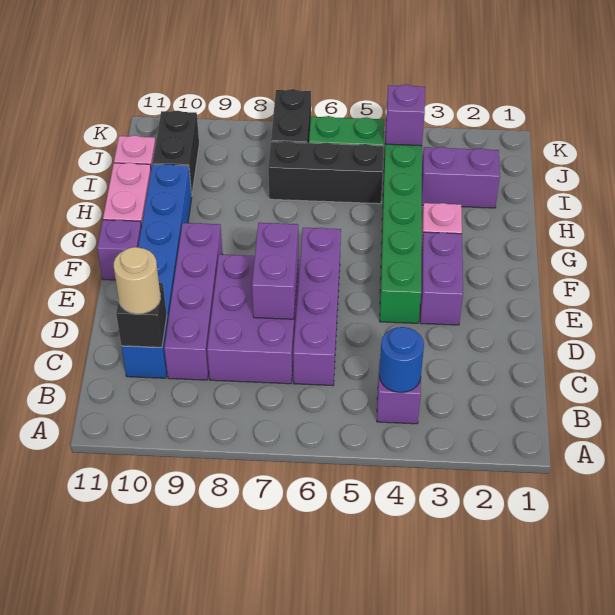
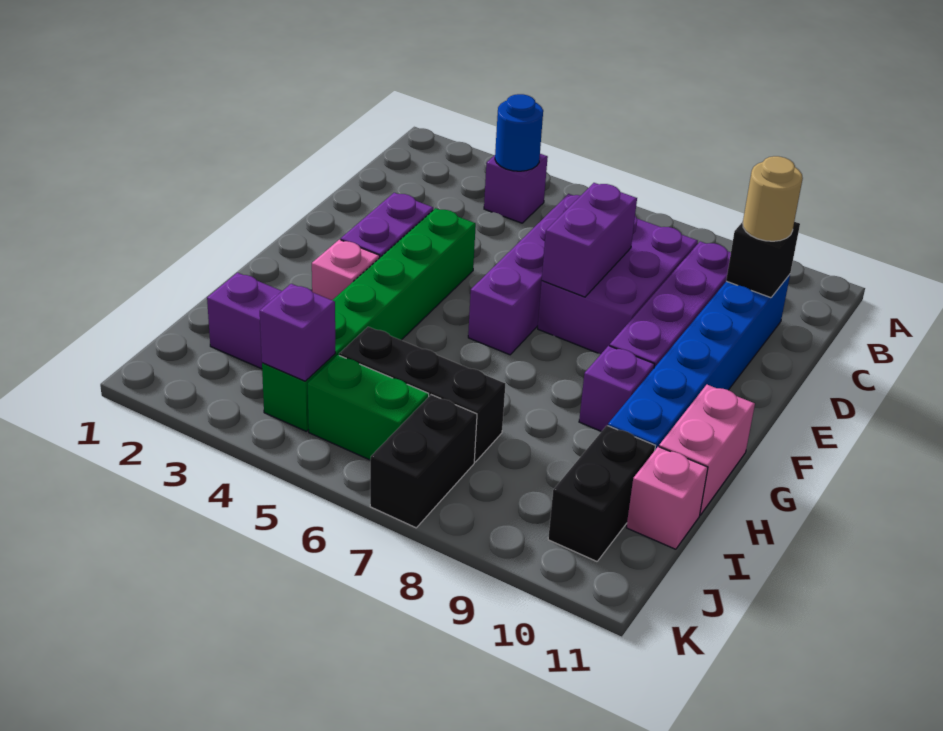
purple 1x1 brick [97,220,141,280] -> purple 1x1 brick moved to [579,346,655,431]

